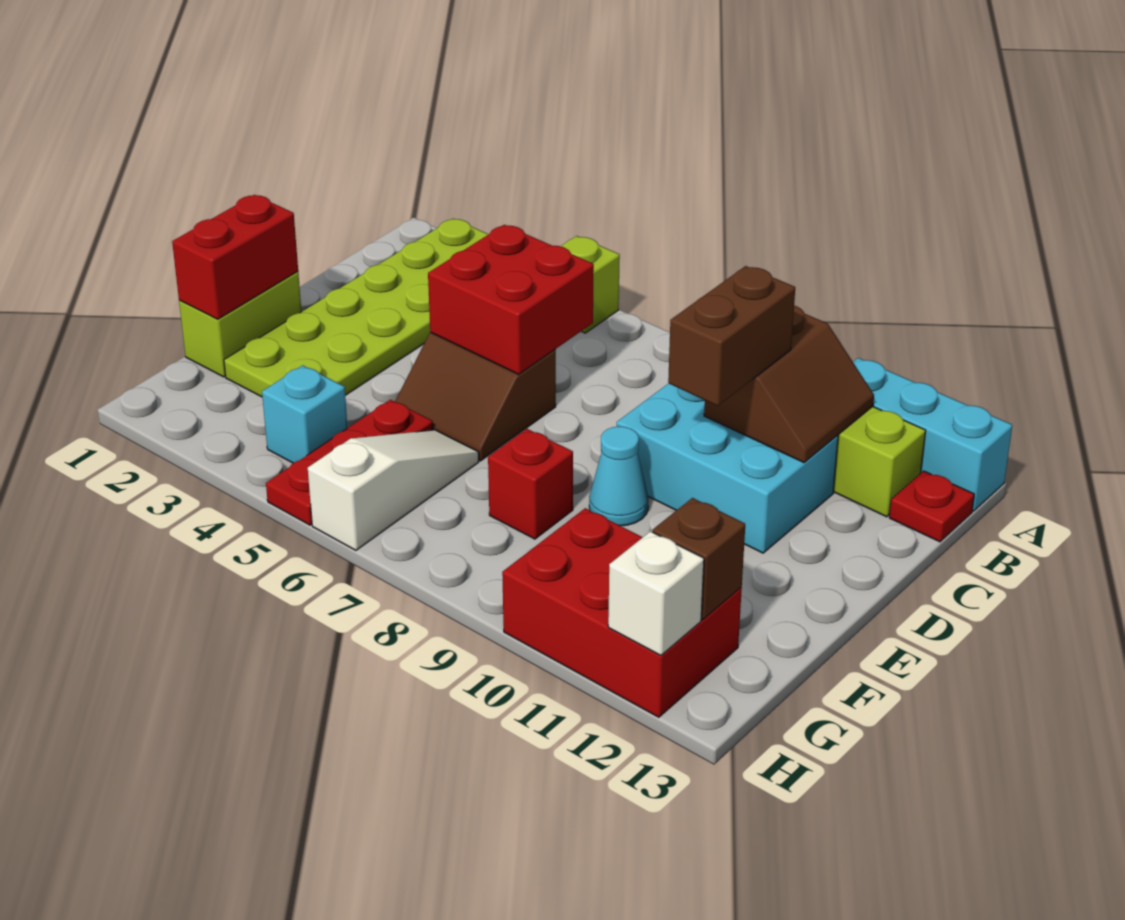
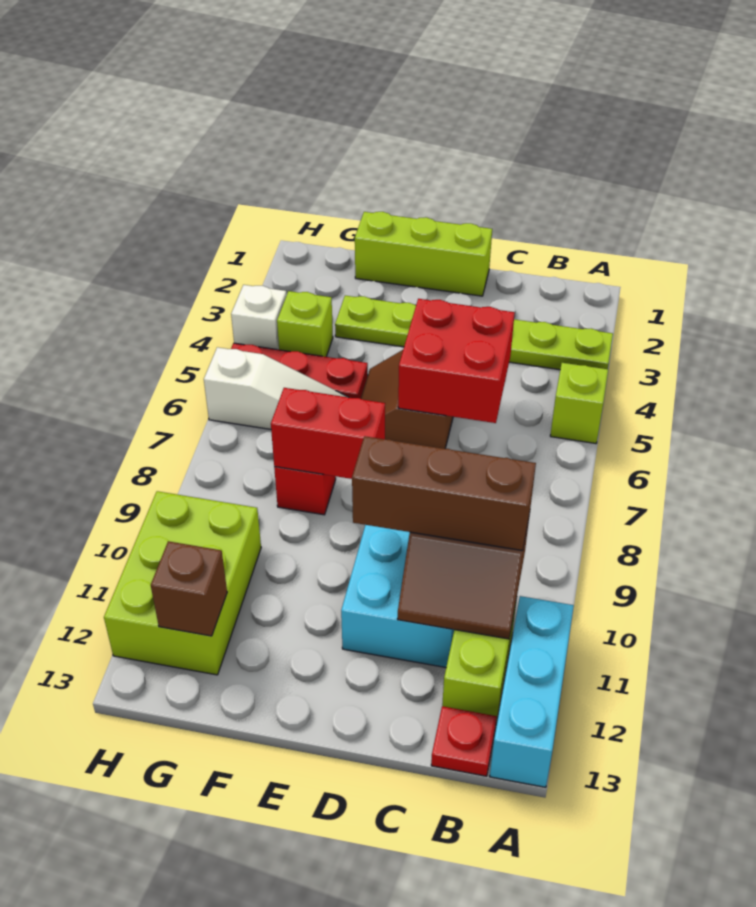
lime 2x6 plate [224,219,488,397] -> lime 1x6 plate [335,296,613,370]
brown 1x2 brick [668,266,795,406] -> brown 1x3 brick [352,436,536,551]
lime 1x2 brick [179,272,301,377] -> lime 1x3 brick [355,212,492,296]
red 1x2 brick [172,195,298,319] -> red 1x2 brick moved to [271,388,385,479]
cyan 1x1 cone [589,426,649,526] -> none
cyan 1x1 brick [262,365,347,463] -> lime 1x1 brick [277,291,333,357]
red 2x3 brick [502,508,742,717] -> lime 2x3 brick [104,491,261,675]
white 1x1 brick [608,531,704,656] -> white 1x1 brick moved to [231,285,286,350]

